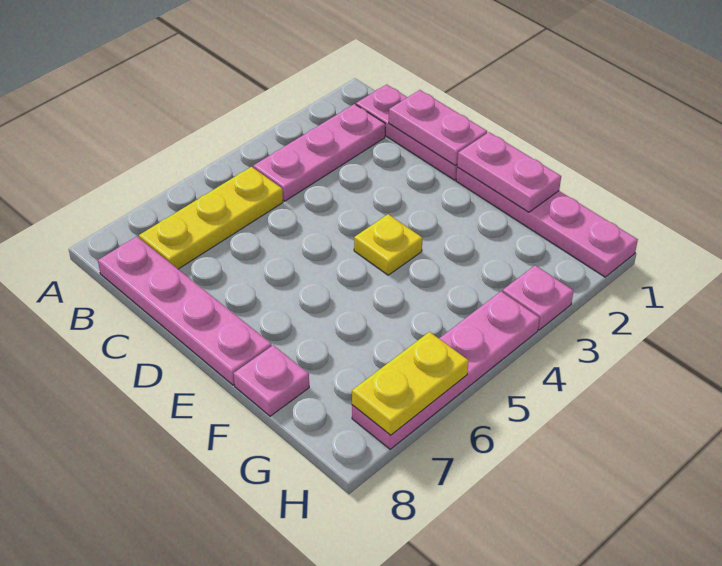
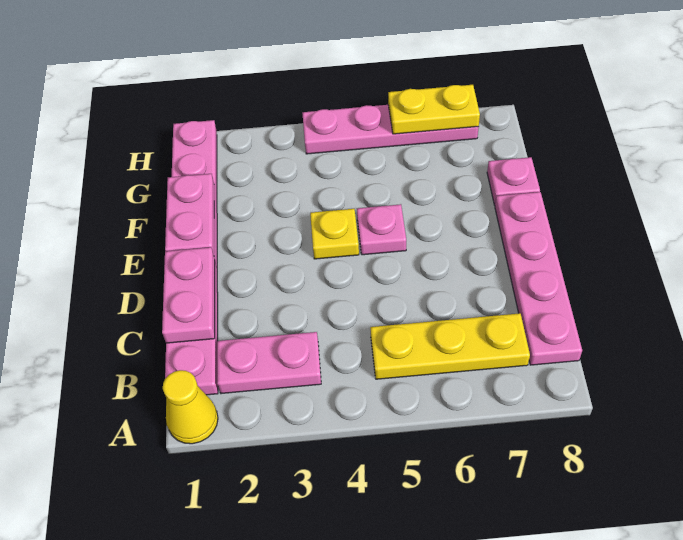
none -> yellow 1x1 cone [163,370,218,444]
pink 1x3 plate [253,104,385,201] -> pink 1x2 plate [217,332,321,394]
pink 1x1 plate [502,265,573,330] -> pink 1x1 plate moved to [357,204,406,255]

